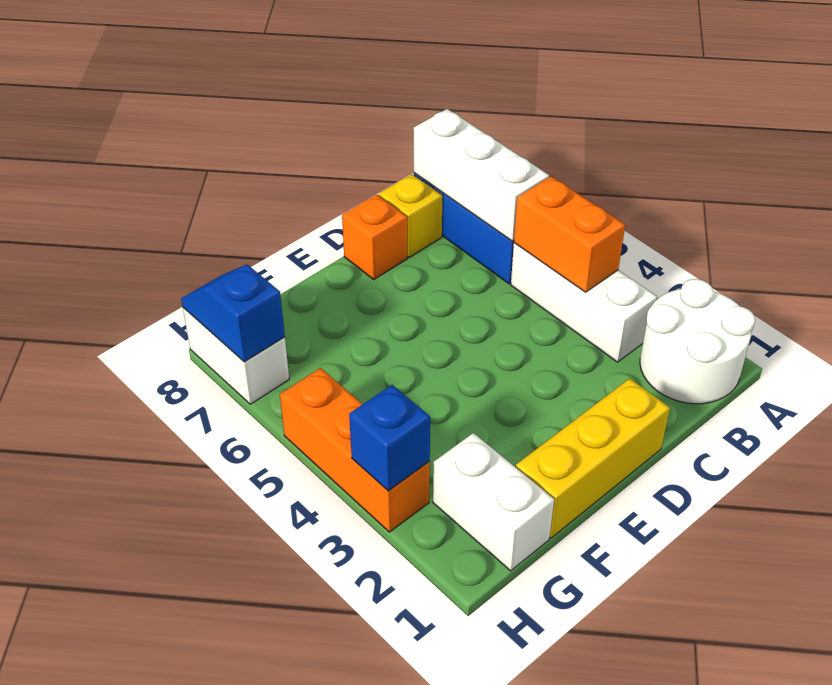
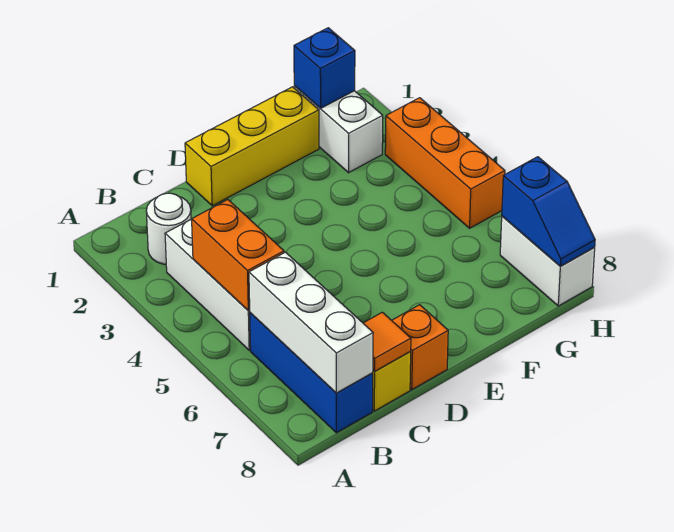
white 2x2 round brick [640,279,755,404] -> white 1x1 round brick [146,193,191,265]
none -> orange 1x1 tile [363,312,411,371]
blue 1x1 brick [349,385,430,491] -> blue 1x1 brick moved to [294,28,355,108]

